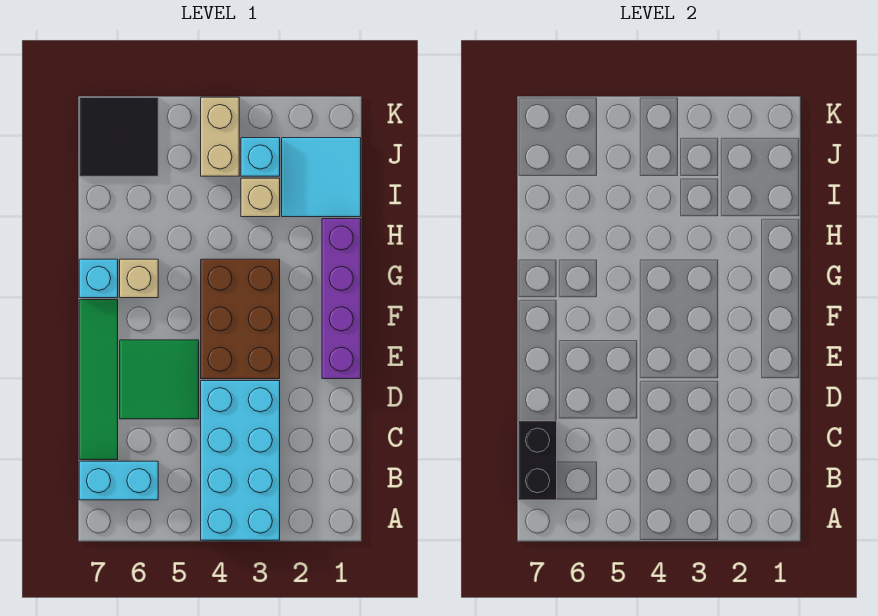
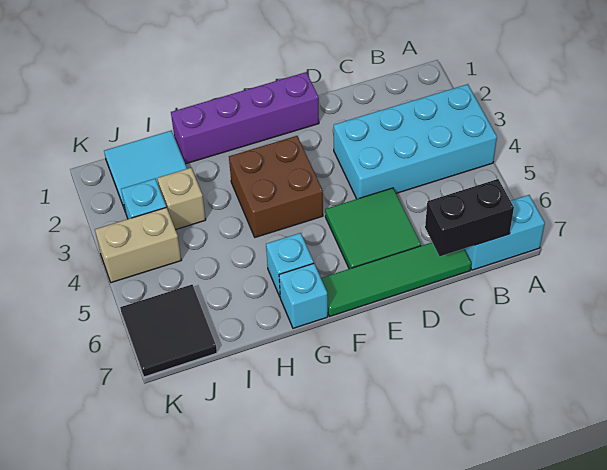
cyan 1x2 brick [79,461,158,500] -> cyan 1x2 brick turned to [465,195,545,270]
brown 2x3 brick [201,259,280,379] -> brown 2x2 brick [229,136,323,237]
tan 1x1 brick [120,259,158,298] -> cyan 1x1 brick [266,233,314,296]

